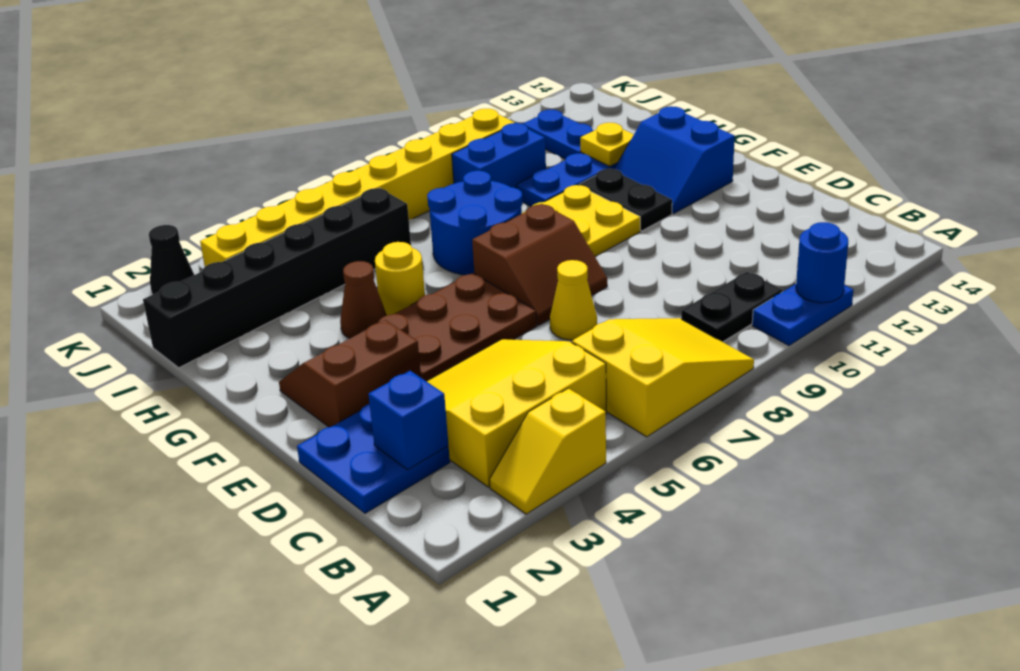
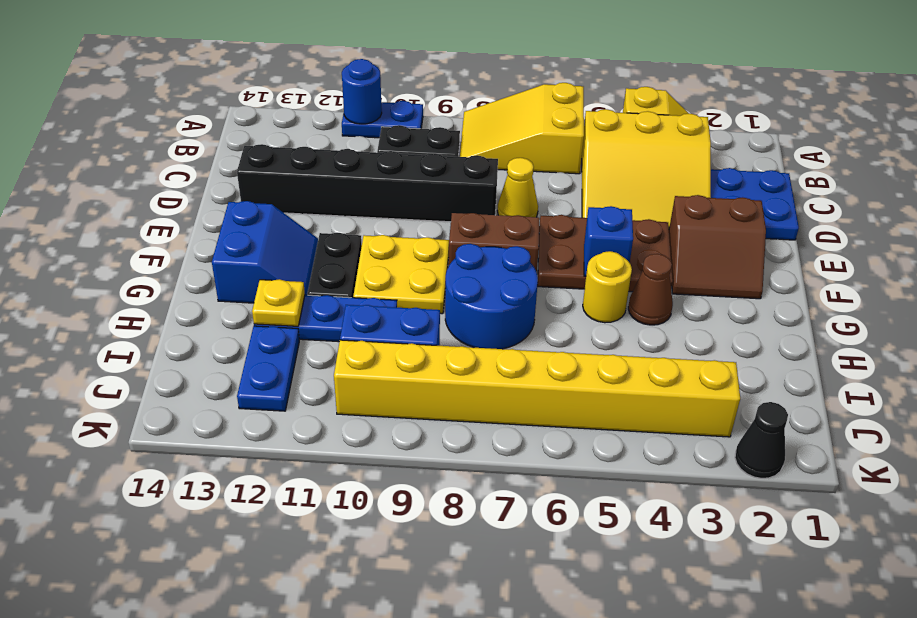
blue 1x1 brick [368,371,448,470] -> blue 1x1 brick moved to [584,206,633,276]
black 1x6 brick [143,188,411,368] -> black 1x6 brick moved to [237,144,498,222]

